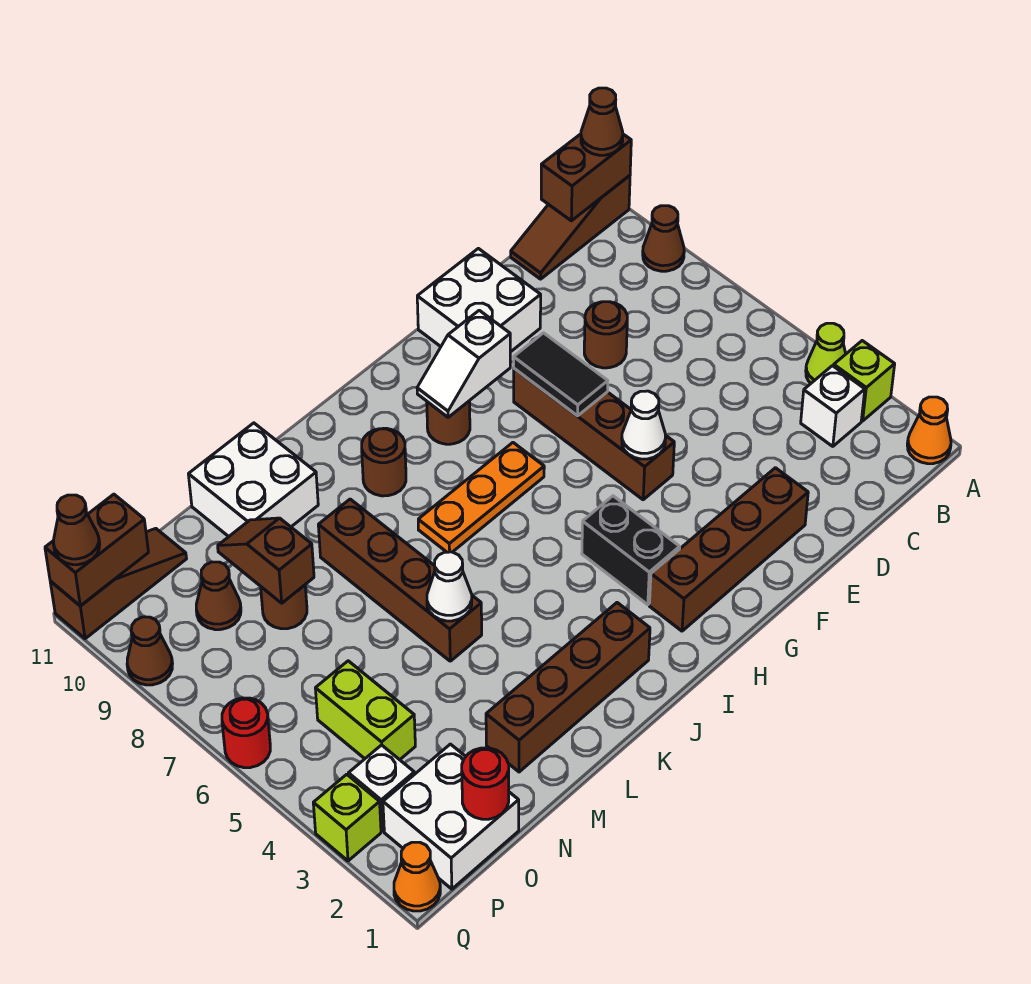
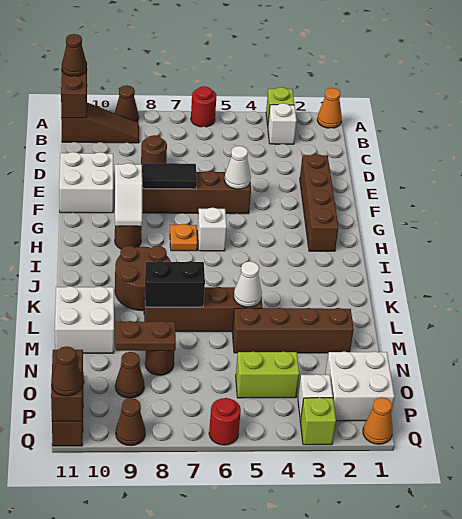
lime 1x1 cone [806,323,846,383] -> none
brown 1x3 slope [511,176,630,279] -> brown 1x3 slope turned to [61,103,139,143]
black 1x2 brick [582,496,680,605] -> black 1x2 brick moved to [145,261,205,307]
none -> white 1x1 brick [197,208,227,251]
orange 1x3 plate [418,443,544,552] -> orange 1x1 plate [170,224,198,251]
brown 1x4 brick [486,603,650,772] -> brown 1x4 brick turned to [232,308,354,353]
brown 1x1 round brick [362,428,406,496] -> brown 2x2 round brick [115,246,171,311]
brown 1x2 slope [218,518,314,603] -> brown 1x2 plate [116,321,176,351]
red 1x1 round brick [462,748,509,819] -> red 1x1 round brick moved to [191,86,217,127]

